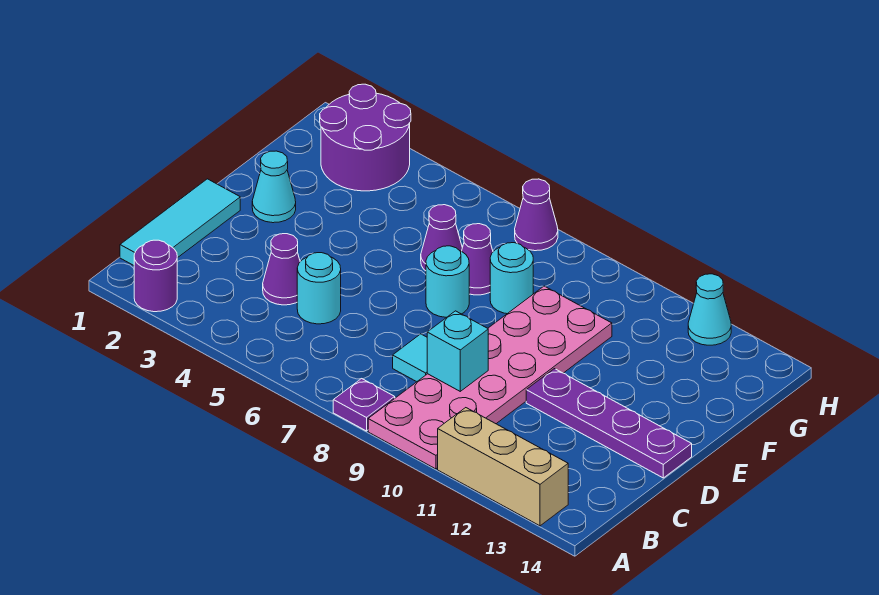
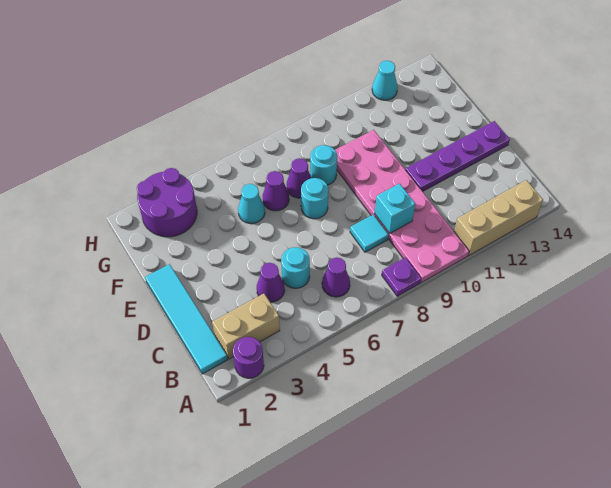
cyan 1x3 tile [120,179,240,265] -> cyan 1x4 tile [145,264,228,374]
none -> tan 1x2 brick [212,294,280,359]
cyan 1x1 cone [252,151,296,223] -> cyan 1x1 cone moved to [238,184,265,224]
purple 1x1 cone [515,179,558,251] -> purple 1x1 cone moved to [322,257,350,297]

